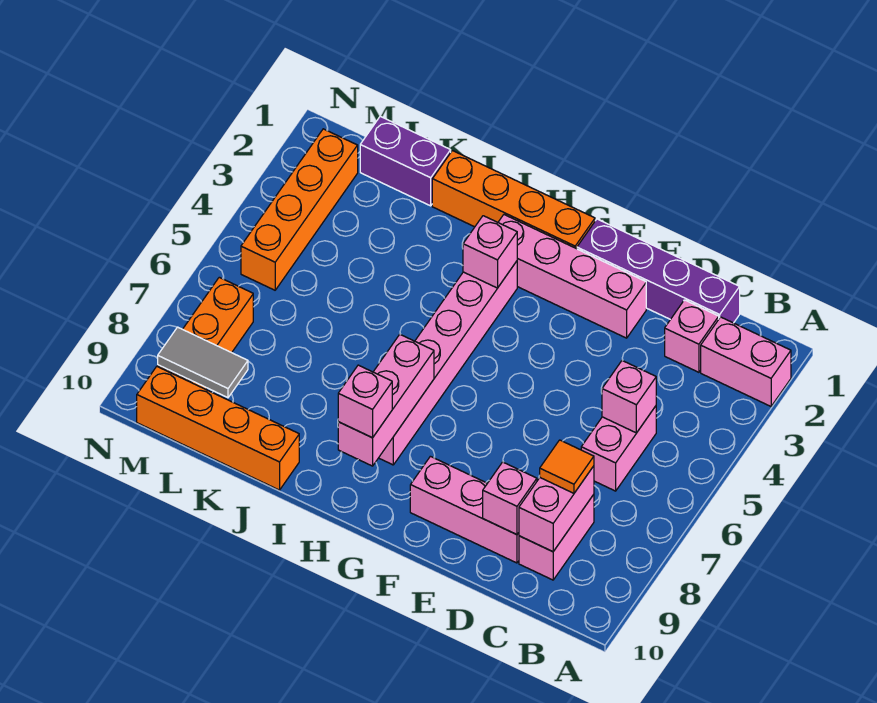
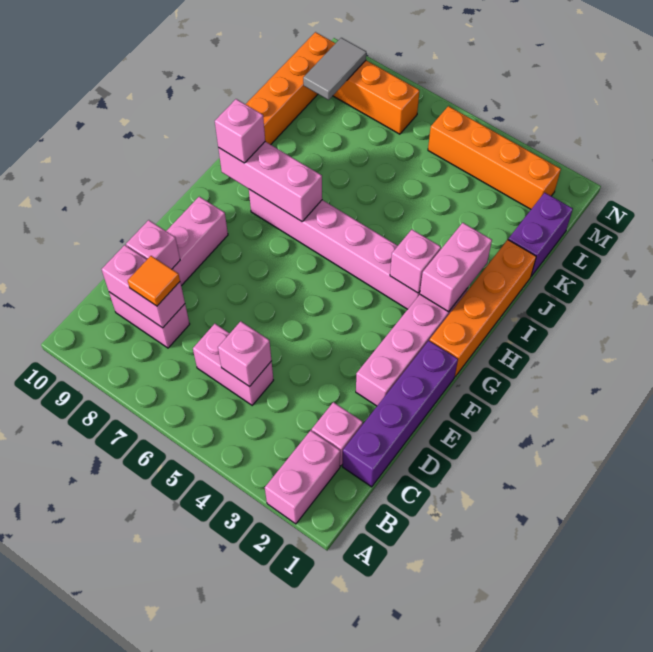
none -> pink 1x2 brick [420,223,492,312]

